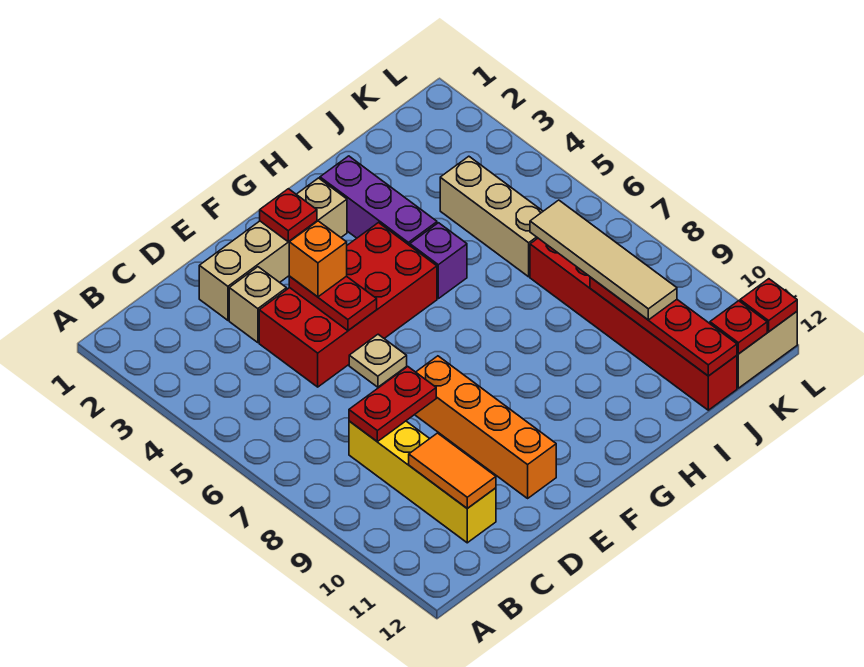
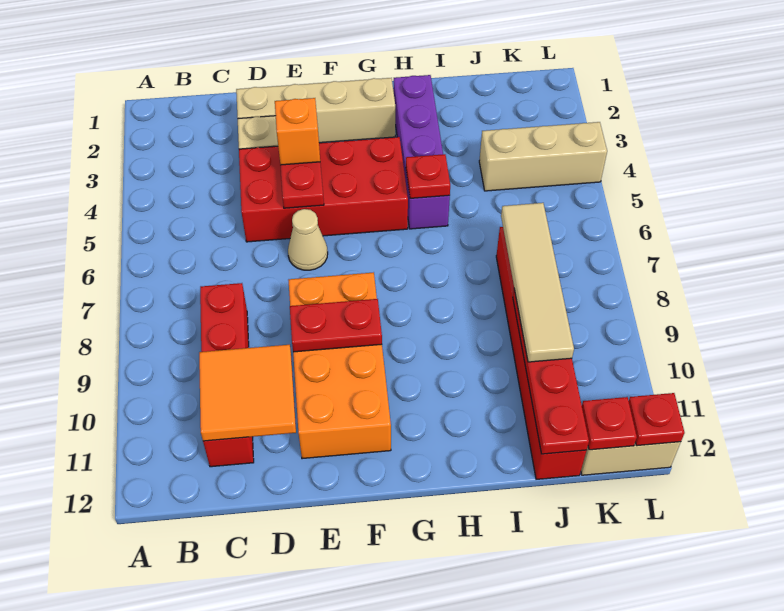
yellow 1x4 brick [349,421,496,543] -> red 1x4 brick [200,283,254,467]
red 1x2 plate [349,367,436,442] -> red 1x2 plate moved to [290,299,382,352]
orange 1x2 tile [409,433,496,508] -> orange 2x2 tile [199,345,296,441]
tan 1x1 plate [349,334,407,387] -> tan 1x1 cone [288,209,328,270]
orange 1x4 brick [415,356,556,498] -> orange 2x4 brick [288,272,391,459]
red 1x1 plate [260,189,317,242] -> red 1x1 plate moved to [406,154,450,198]
tan 1x3 brick [440,156,543,277] -> tan 1x3 brick turned to [479,122,607,191]

